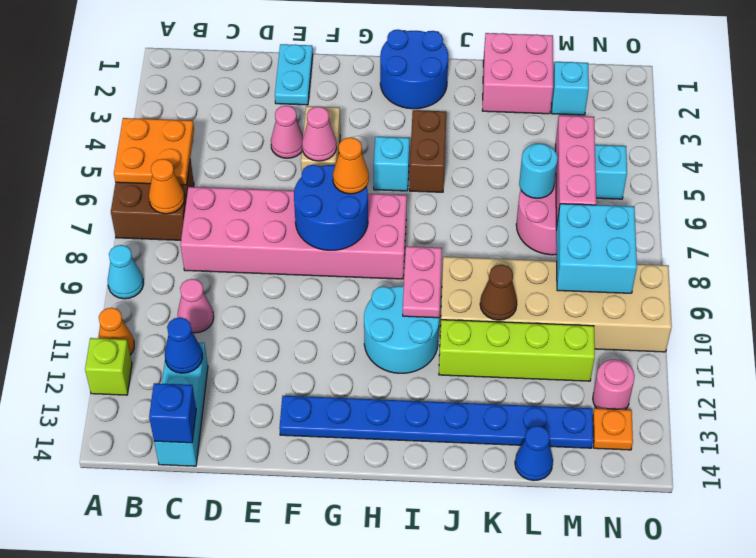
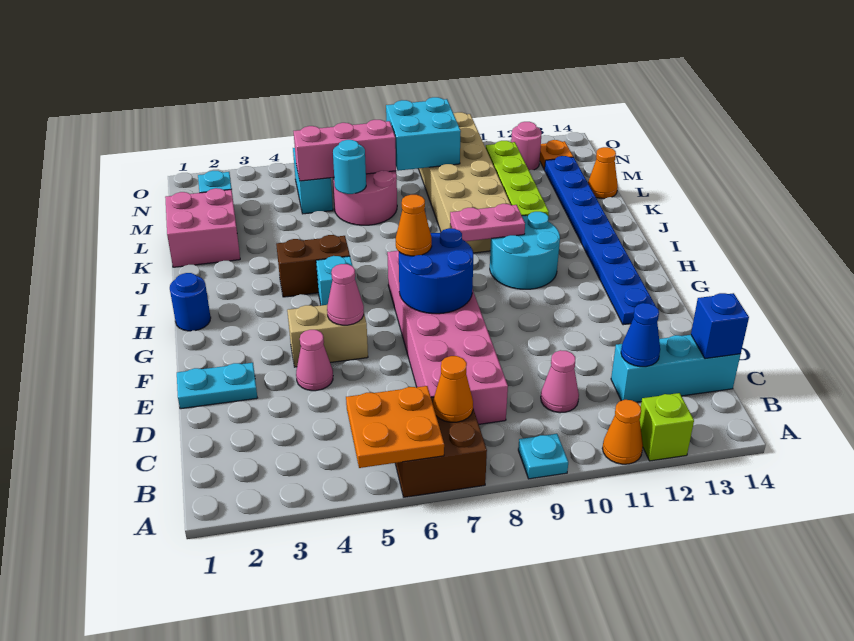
cyan 1x1 cone [108,245,144,299] -> cyan 1x1 plate [518,434,568,479]
blue 2x2 round brick [380,30,448,109] -> blue 1x1 round brick [170,273,211,331]
brown 1x1 cone [480,265,517,320] -> none
blue 1x1 cone [515,426,553,481] -> orange 1x1 cone [588,147,618,199]

